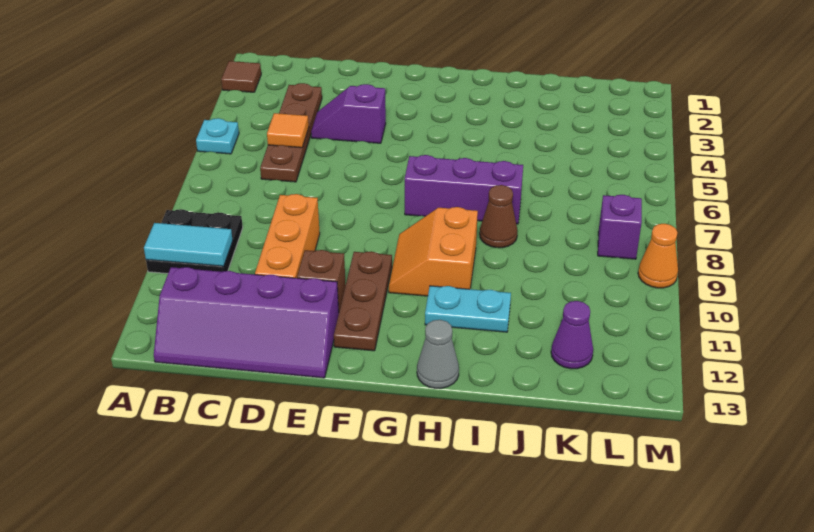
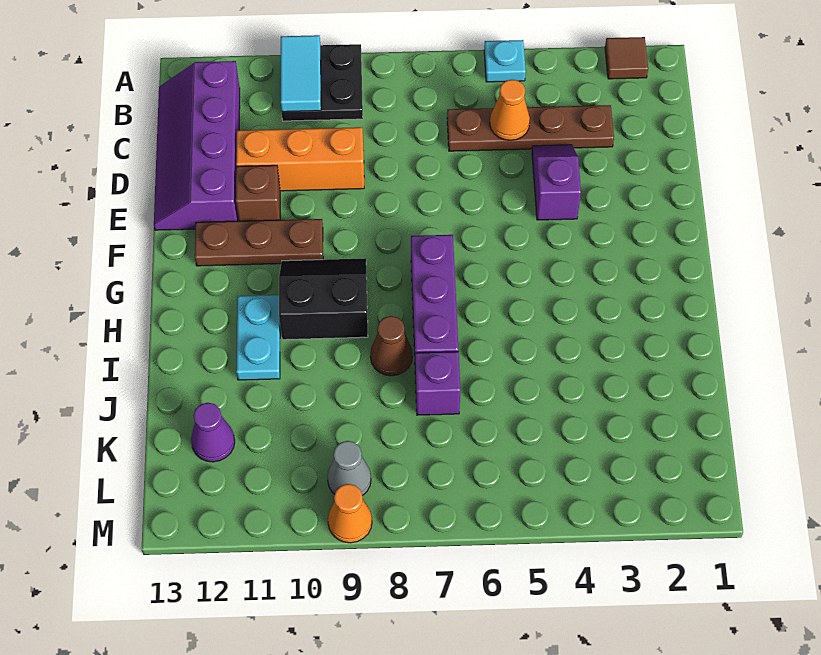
orange 1x1 tile [267,113,309,148] -> orange 1x1 cone [490,80,530,140]
orange 2x2 slope [389,207,478,296] -> black 2x2 slope [279,258,368,340]
grey 1x1 cone [417,320,459,388] -> grey 1x1 cone moved to [327,441,371,496]
purple 1x1 brick [598,195,642,259] -> purple 1x1 brick moved to [415,352,460,415]

